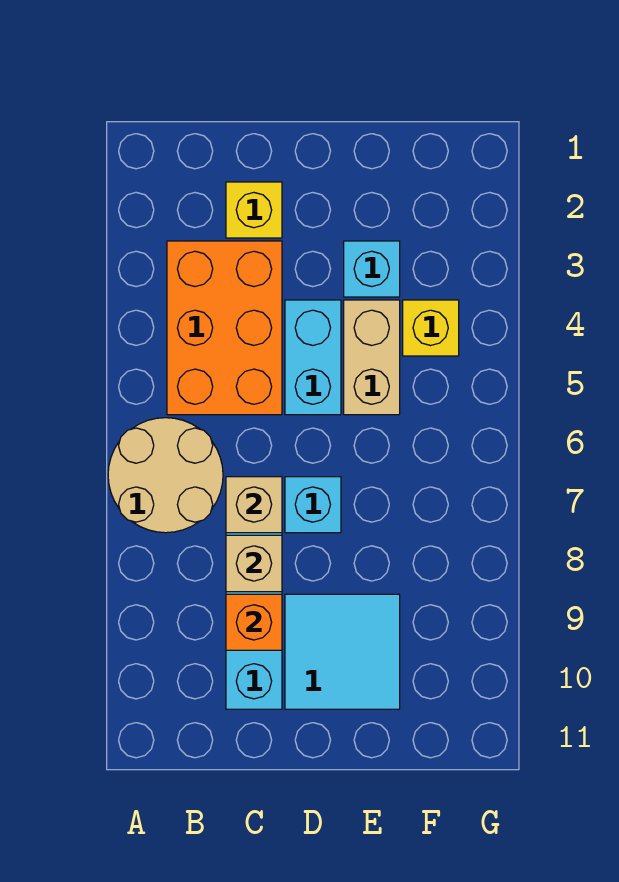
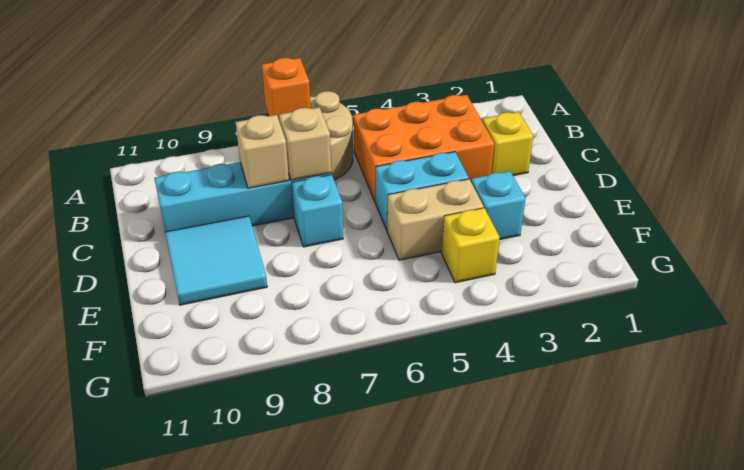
orange 1x1 brick [226,594,282,650] -> orange 1x1 brick moved to [262,58,311,122]

